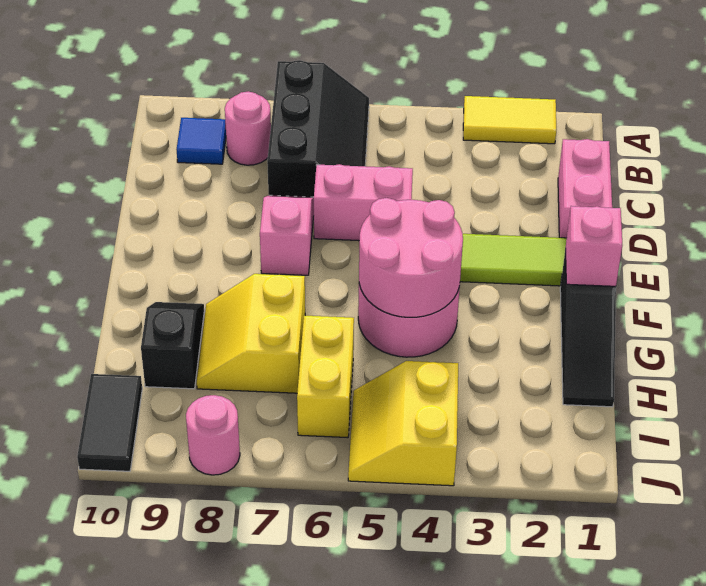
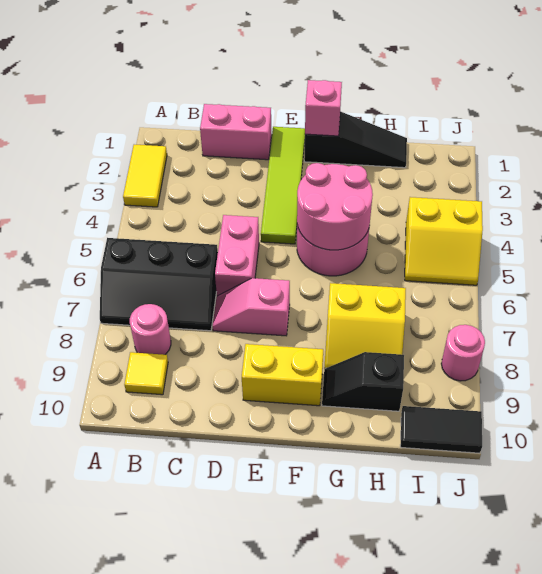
black 2x3 slope [267,60,369,197] -> black 2x3 slope turned to [100,238,218,331]
blue 1x1 tile [177,118,226,164] -> yellow 1x1 tile [124,352,168,395]
yellow 1x2 brick [297,315,354,438] -> yellow 1x2 brick moved to [242,344,323,406]

